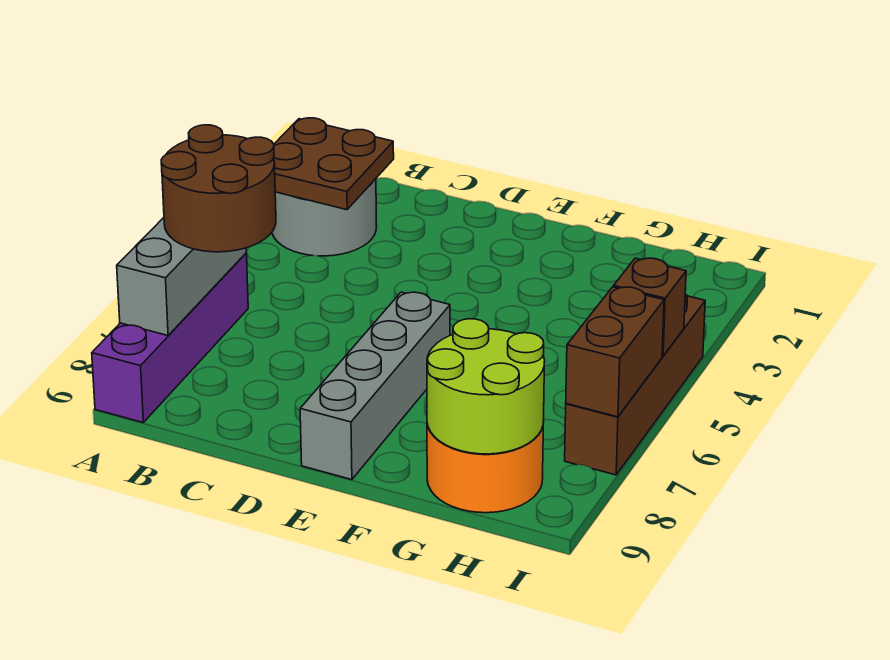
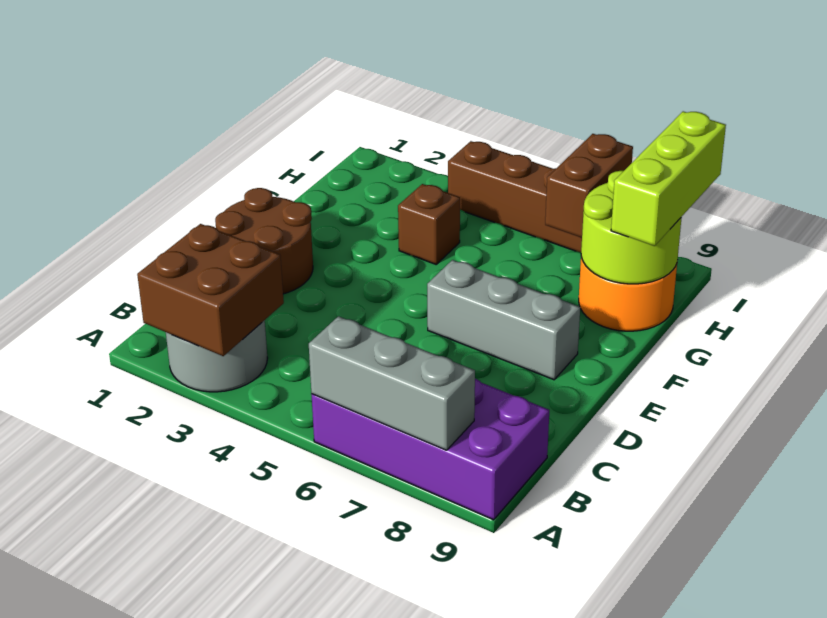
brown 2x2 plate [274,118,394,210] -> brown 2x2 brick [137,224,284,356]
purple 1x4 brick [92,253,248,422] -> purple 2x4 brick [311,378,549,520]
brown 2x2 round brick [161,125,276,252] -> brown 2x2 round brick moved to [215,188,313,294]
grey 1x4 brick [300,292,450,480] -> grey 1x3 brick [427,260,580,380]
none -> lime 1x3 brick [611,111,726,246]
brown 1x1 brick [614,258,686,356] -> brown 1x1 brick moved to [398,184,460,264]
brown 1x2 brick [566,287,664,417] -> brown 1x2 brick turned to [545,134,633,238]

